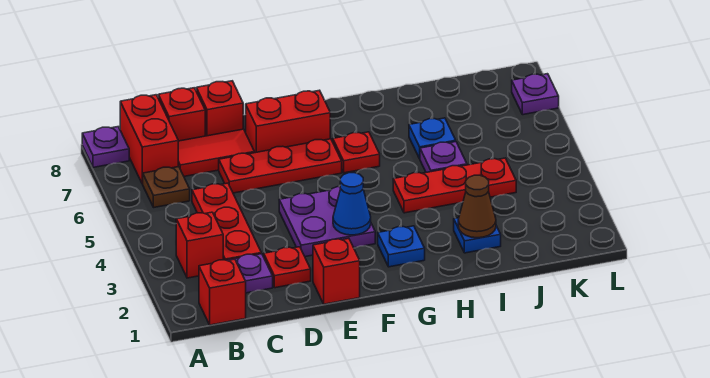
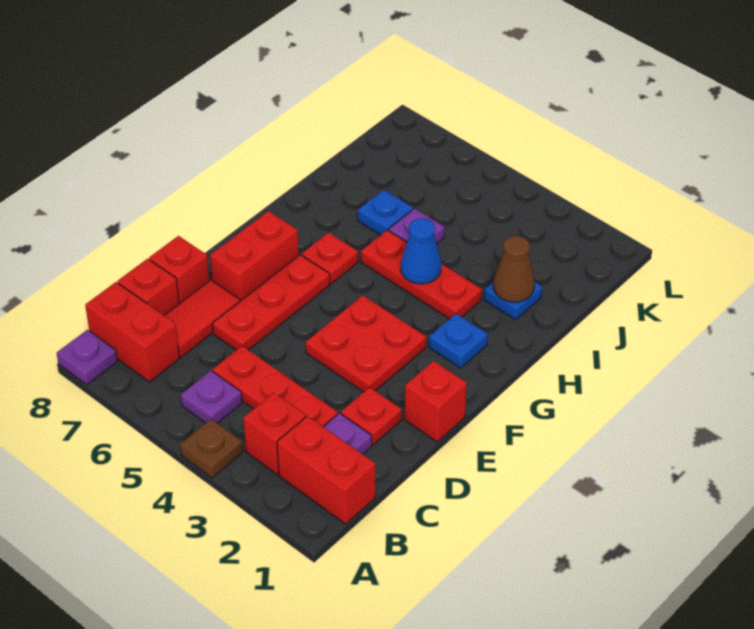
red 1x1 brick [199,259,246,325] -> red 1x2 brick [277,416,375,524]
brown 1x1 plate [143,167,190,207] -> brown 1x1 plate moved to [180,419,243,478]
purple 2x2 plate [279,187,375,257] -> red 2x2 plate [306,295,426,392]
blue 1x1 cone [333,173,371,235] -> blue 1x1 cone moved to [401,218,441,284]
red 1x3 plate [393,158,516,213] -> red 1x3 plate turned to [361,230,482,319]
purple 1x1 plate [512,74,559,115] -> purple 1x1 plate moved to [181,371,242,423]

